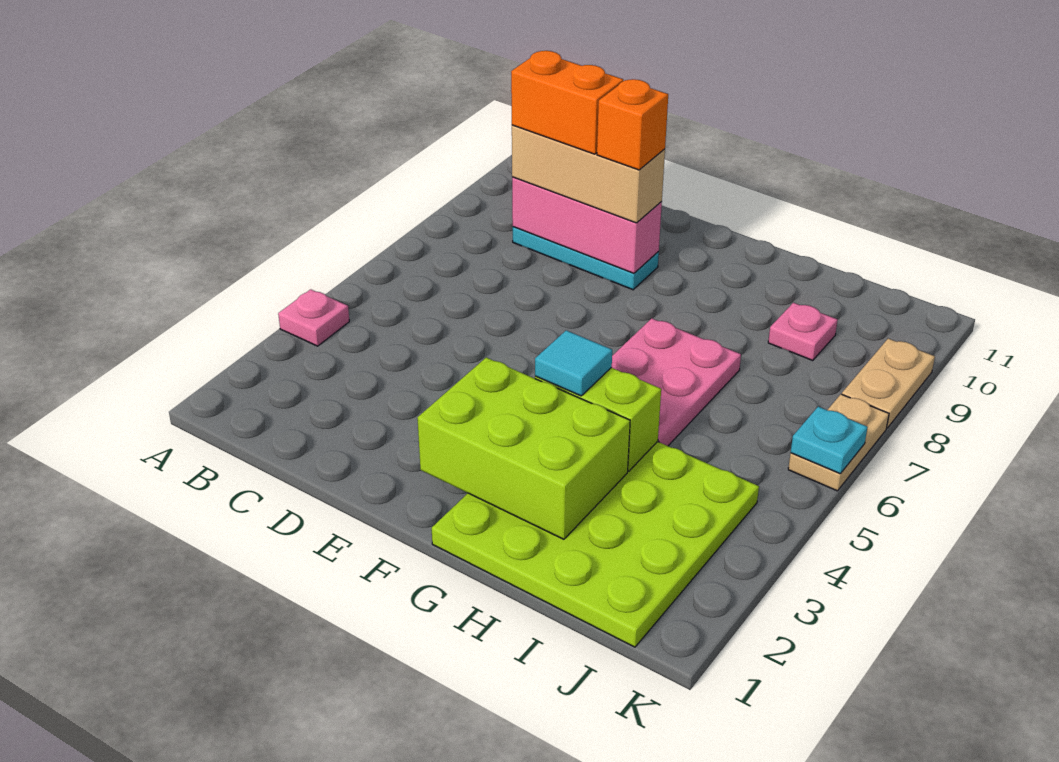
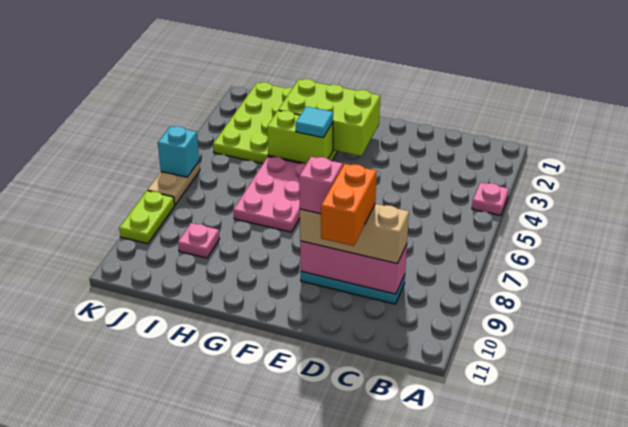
orange 1x2 brick [511,51,623,154] -> orange 1x2 brick turned to [321,164,377,246]
orange 1x1 brick [597,79,668,170] -> pink 1x1 brick [299,157,343,214]
cyan 1x1 plate [791,407,868,474] -> cyan 1x1 brick [158,126,199,177]
tan 1x2 plate [842,339,935,428] -> lime 1x2 plate [119,191,175,244]

